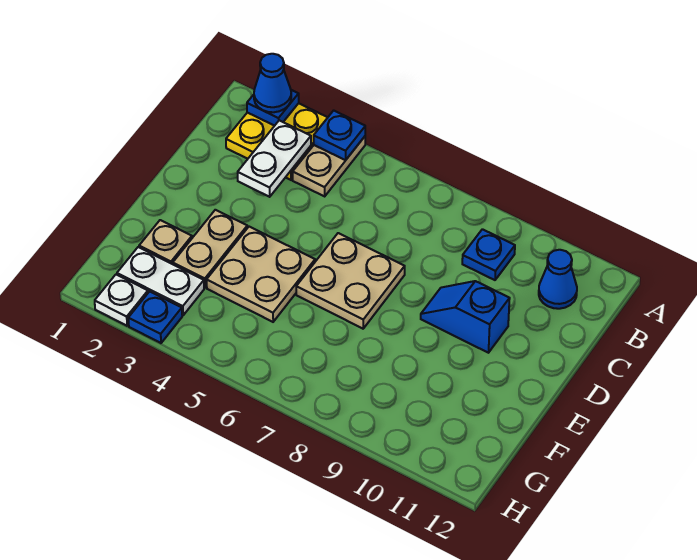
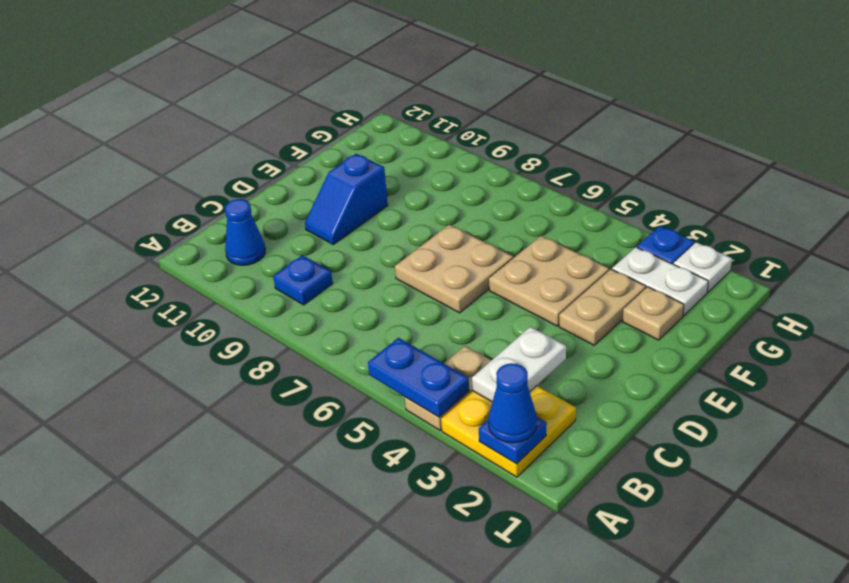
blue 1x1 plate [314,110,365,160] -> blue 1x2 plate [368,338,469,417]
blue 1x2 slope [421,281,510,353] -> blue 1x2 slope turned to [305,154,388,245]

